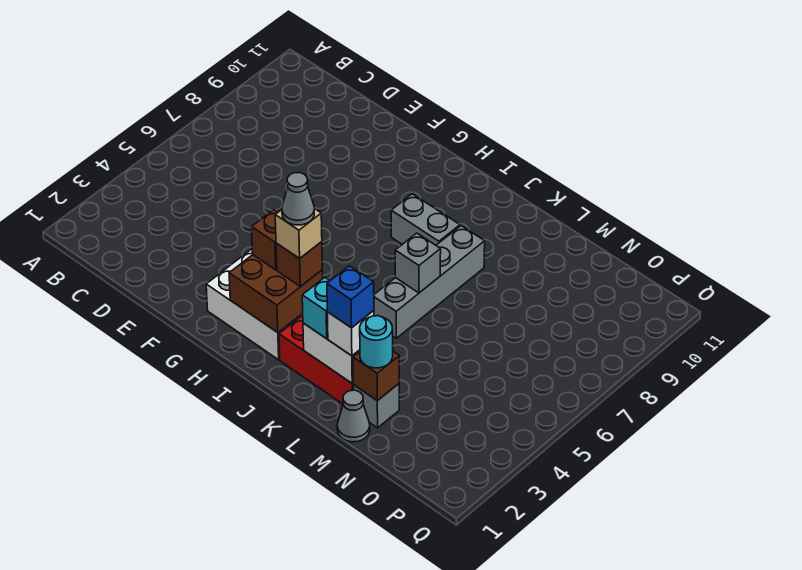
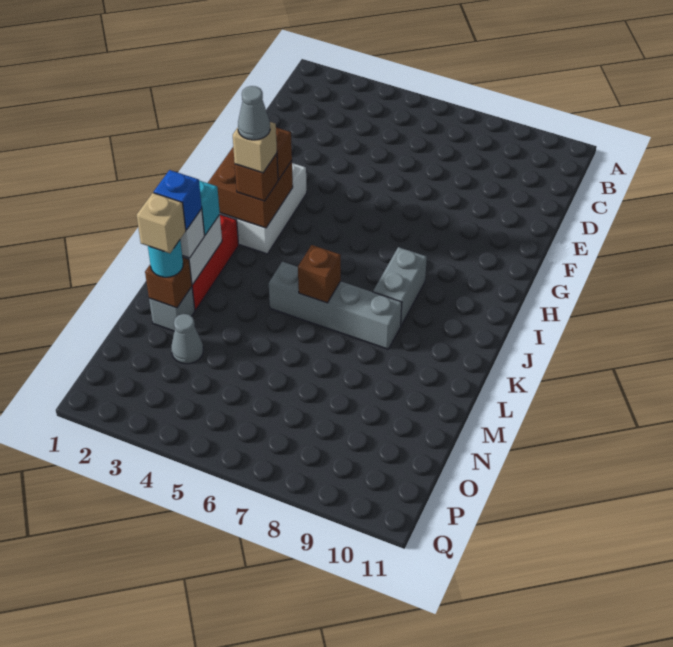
grey 1x1 brick [395,233,441,293] -> brown 1x1 brick [298,245,341,303]
grey 1x1 cone [337,390,370,442] -> grey 1x1 cone moved to [171,314,203,364]
none -> tan 1x1 brick [137,193,186,253]

